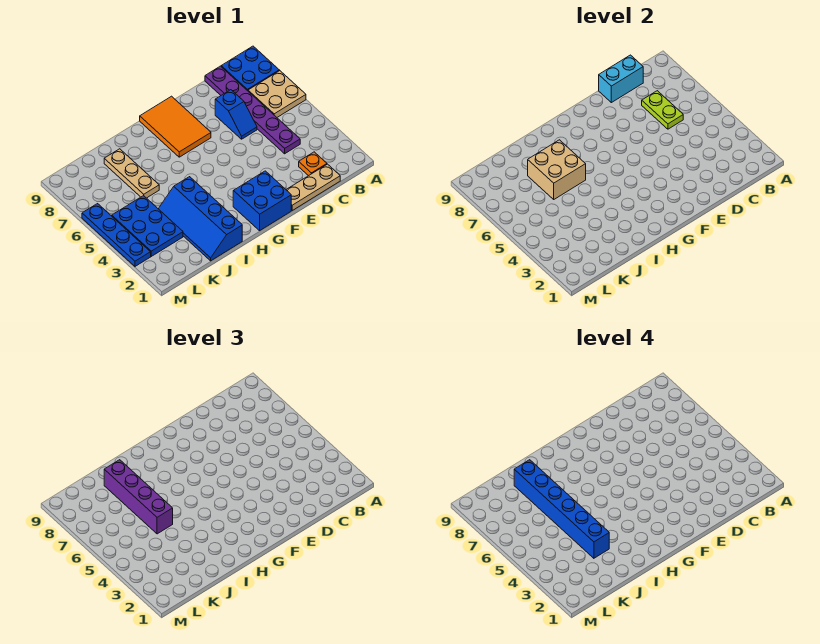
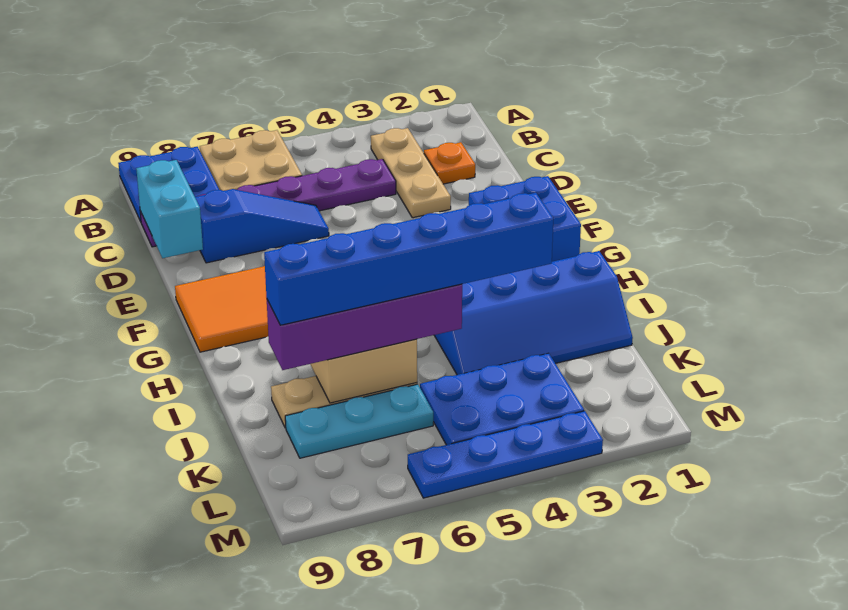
tan 1x3 plate [286,164,340,210] -> tan 1x3 plate moved to [371,128,451,218]
lime 1x2 plate [642,91,683,129] -> none
blue 1x2 slope [215,90,257,139] -> blue 1x3 slope [195,189,329,263]
none -> cyan 1x3 plate [285,384,433,458]

